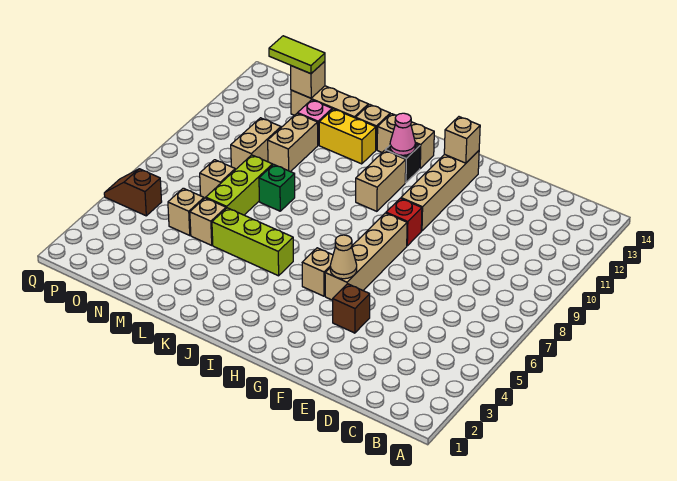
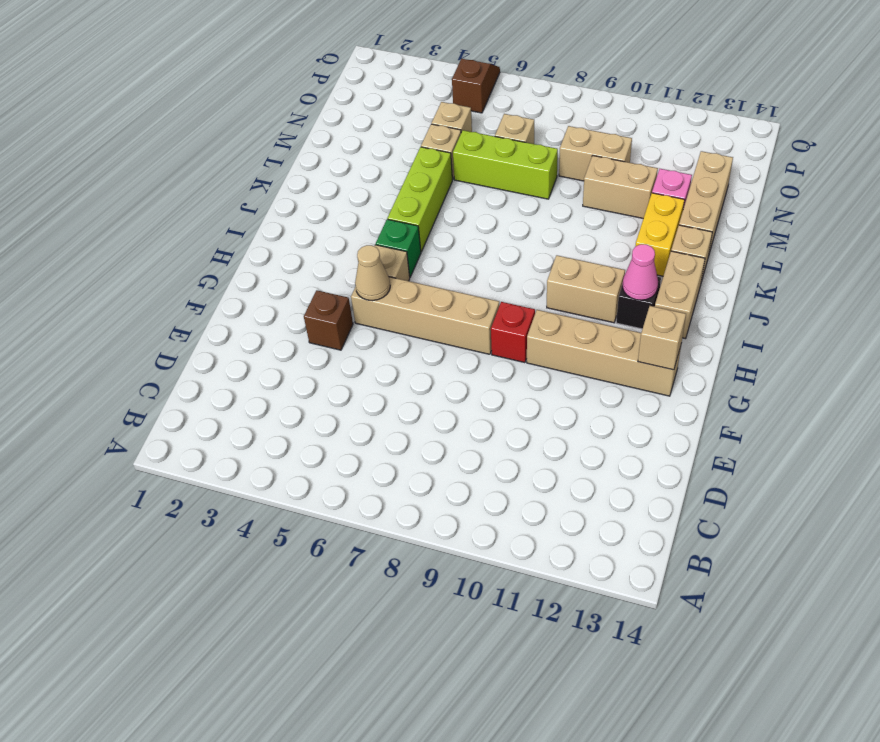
green 1x1 brick [259,164,295,211] -> green 1x1 brick moved to [376,219,421,277]
tan 1x1 brick [291,62,325,98] -> none
lime 1x2 tile [269,36,325,74] -> none

